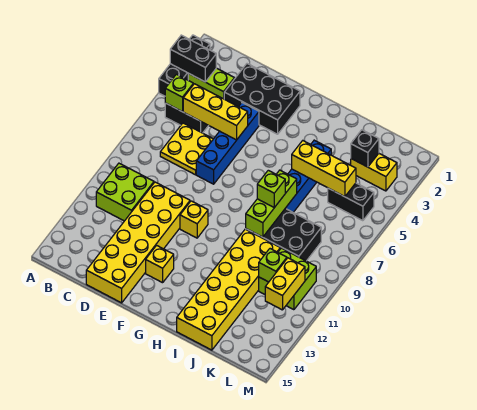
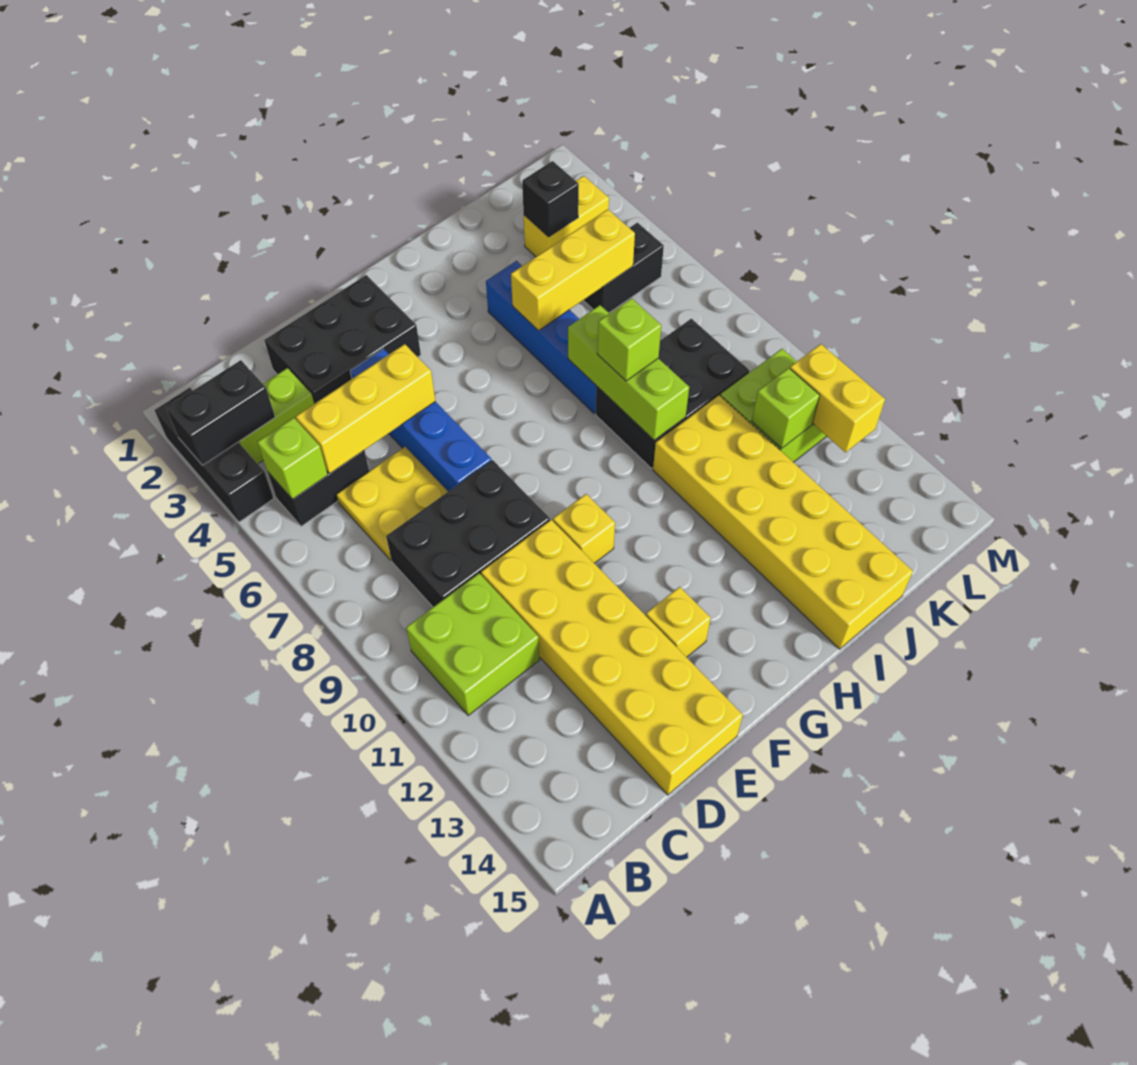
none -> black 2x3 brick [386,460,550,607]

